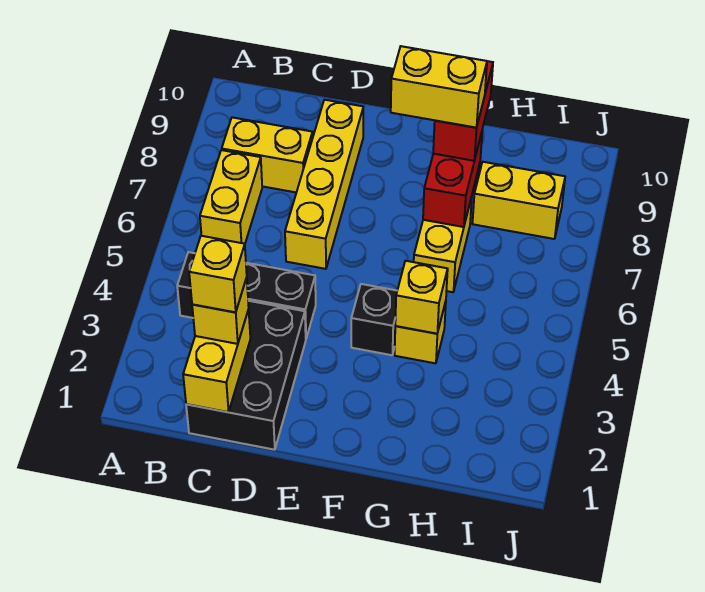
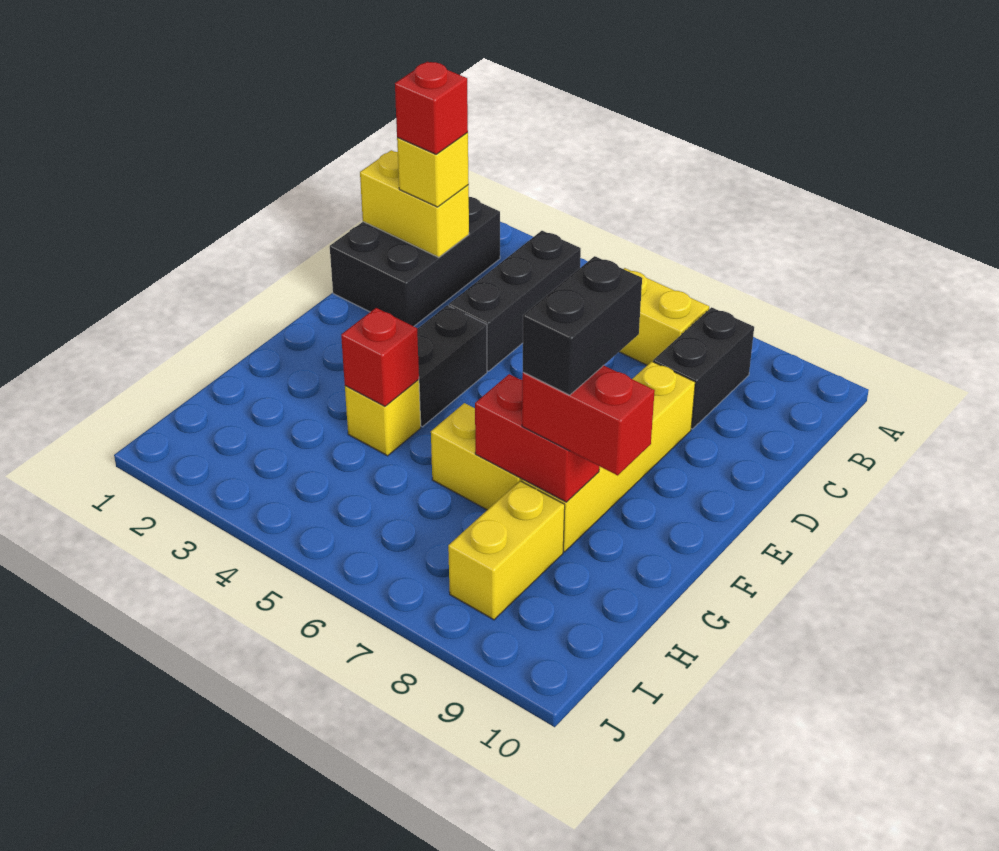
yellow 1x2 brick [222,117,313,192] -> black 1x2 brick [653,307,754,429]
black 2x3 brick [186,301,306,450] -> black 2x3 brick turned to [330,197,500,326]
yellow 1x1 brick [189,236,247,312] -> red 1x1 brick [395,62,468,154]
yellow 1x4 brick [285,100,363,269] -> yellow 1x4 brick turned to [521,362,695,552]
black 1x1 brick [351,284,397,355] -> black 1x2 brick [417,305,487,427]
yellow 1x2 brick [391,46,487,128] -> black 1x2 brick [523,256,642,395]
yellow 1x1 brick [395,261,448,334] -> red 1x1 brick [341,308,419,406]

